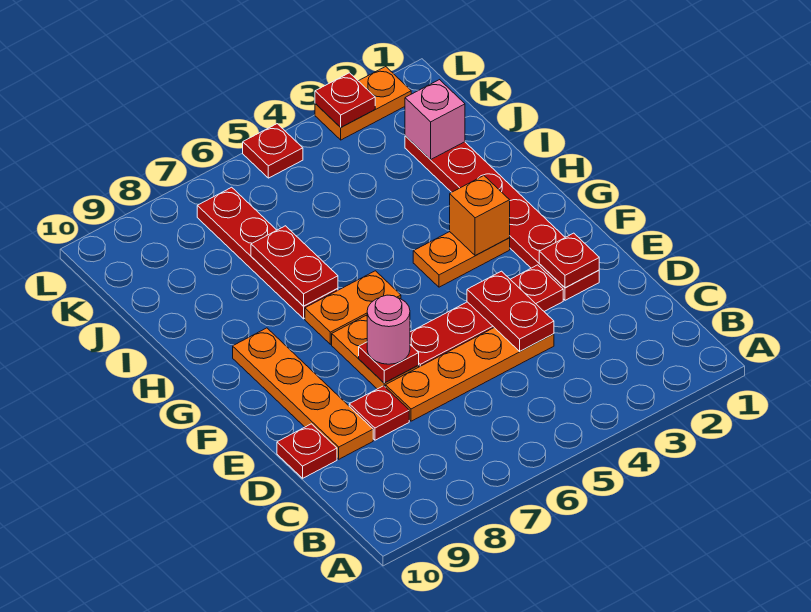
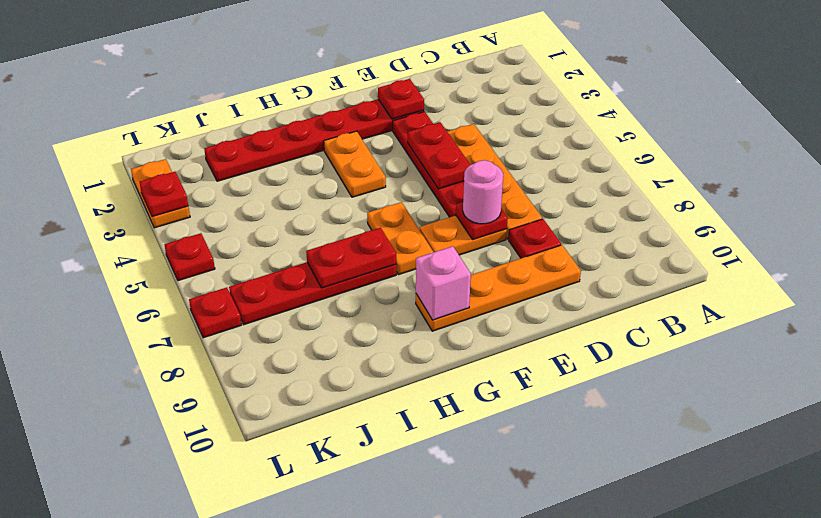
red 1x2 plate [467,271,554,351] -> red 1x2 plate turned to [408,122,470,189]
red 1x1 plate [277,424,337,478] -> red 1x1 plate moved to [189,287,241,338]
orange 1x1 brick [450,176,510,256] -> none
pink 1x1 brick [405,80,465,160] -> pink 1x1 brick moved to [416,246,471,320]

